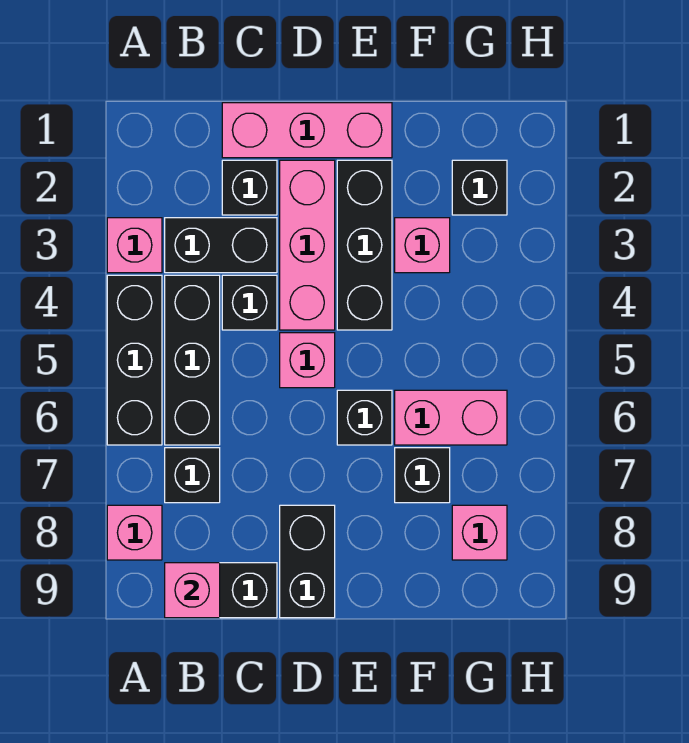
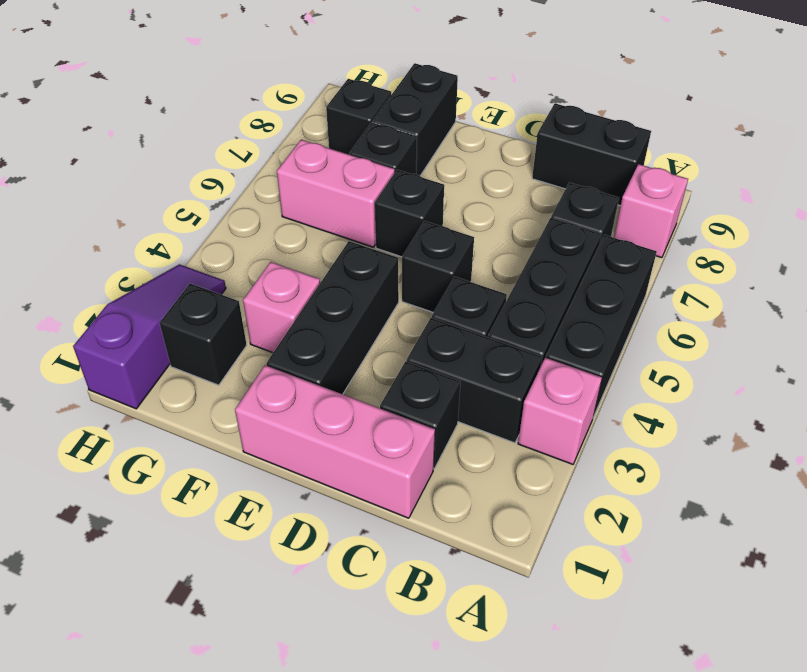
pink 1x1 brick [165,563,220,618] -> none
pink 1x3 brick [280,160,335,330] -> none
pink 1x1 brick [280,333,335,388] -> black 1x1 brick [402,221,474,313]
black 1x2 brick [280,505,335,618] -> black 1x2 brick moved to [373,63,458,176]
pink 1x1 brick [452,505,507,560] -> black 1x1 brick [326,79,391,155]
none -> purple 1x3 slope [73,264,226,409]

